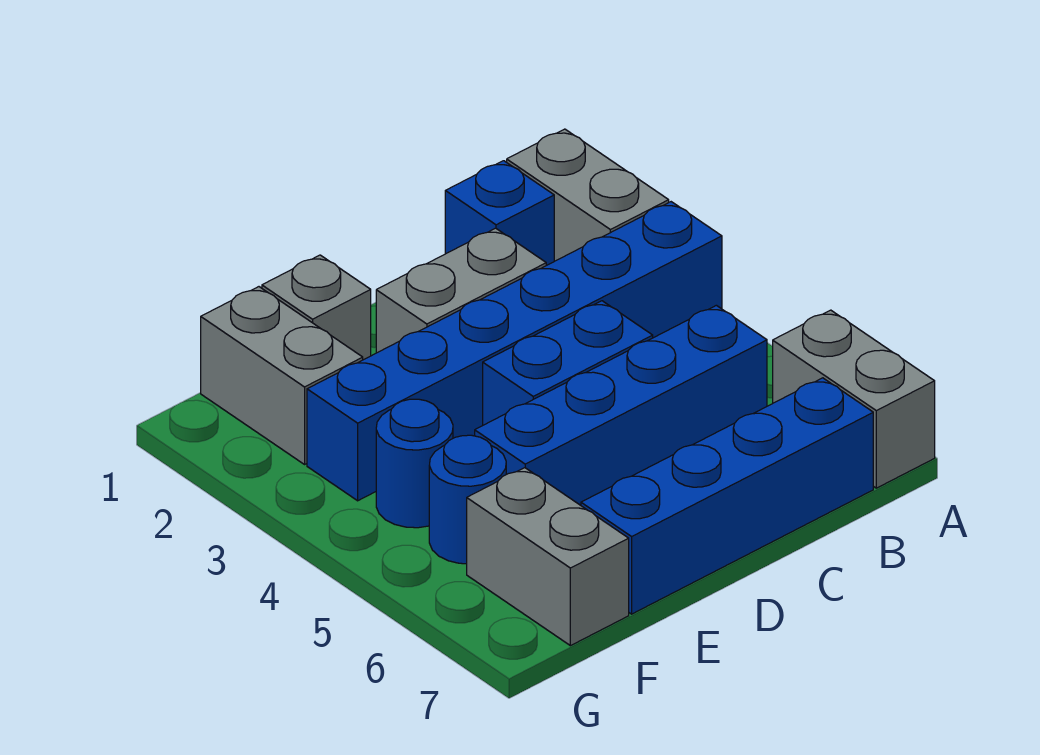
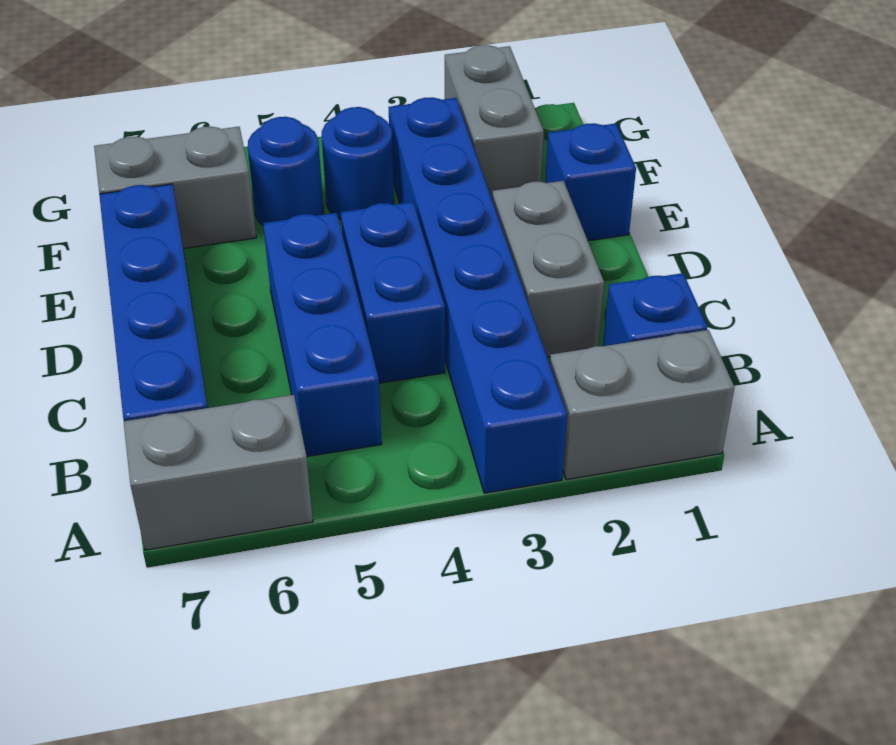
blue 1x4 brick [475,305,767,505] -> blue 1x3 brick [263,213,382,457]
grey 1x1 brick [262,255,371,360] -> blue 1x1 brick [545,123,636,241]
grey 1x2 brick [201,287,363,464] -> grey 1x2 brick turned to [445,45,544,198]

